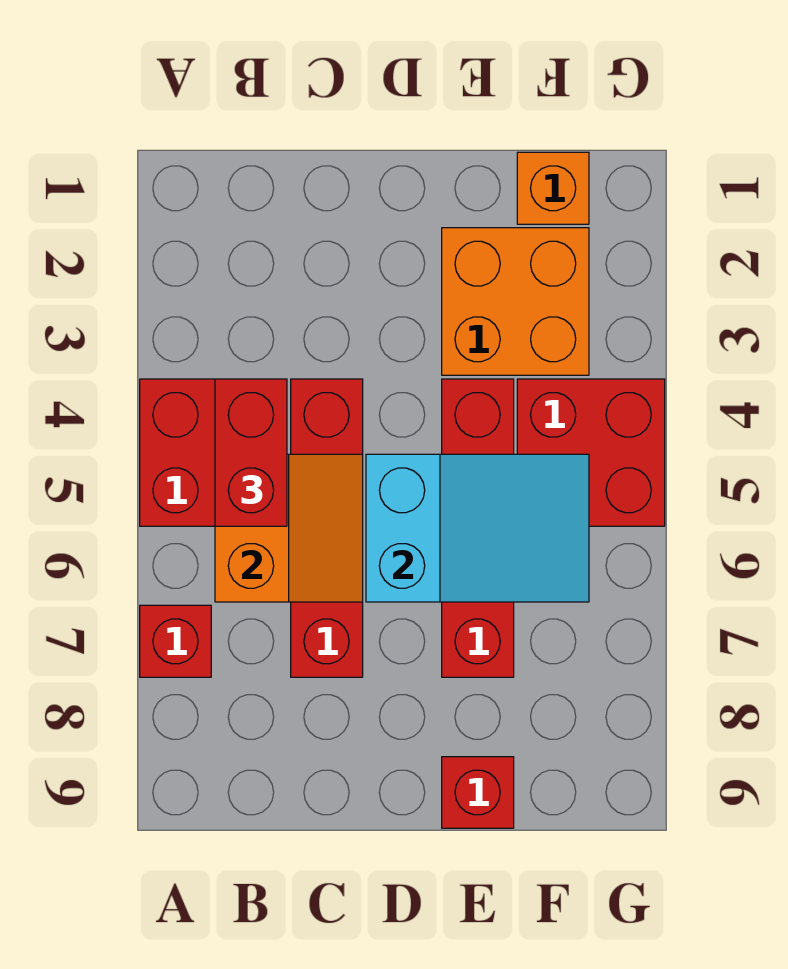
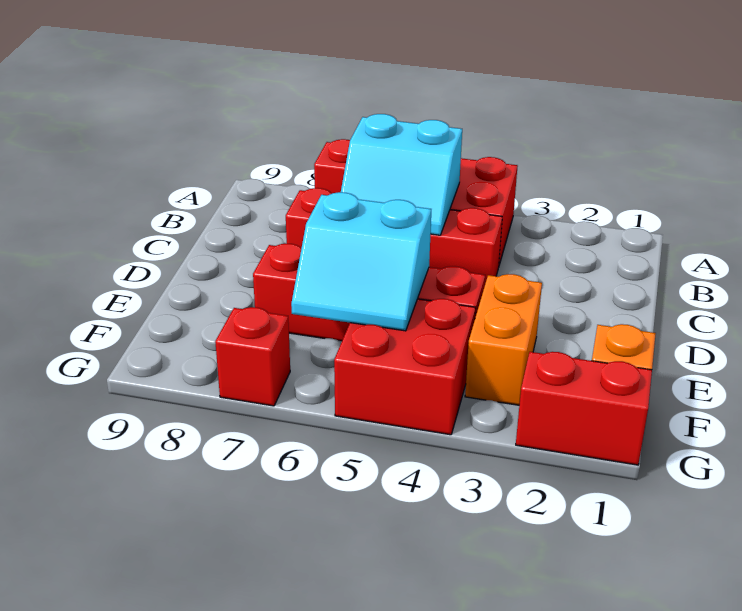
red 1x2 brick [215,379,287,526] -> red 1x2 brick moved to [516,352,652,465]
orange 2x2 slope [215,454,363,602] -> cyan 2x2 slope [341,114,462,235]
cyan 2x3 slope [366,454,589,602] -> cyan 2x2 slope [291,192,431,331]
orange 2x2 brick [442,228,589,375] -> orange 1x2 brick [465,274,542,405]
red 1x1 brick [442,757,514,828] -> red 1x1 brick moved to [215,307,290,406]

